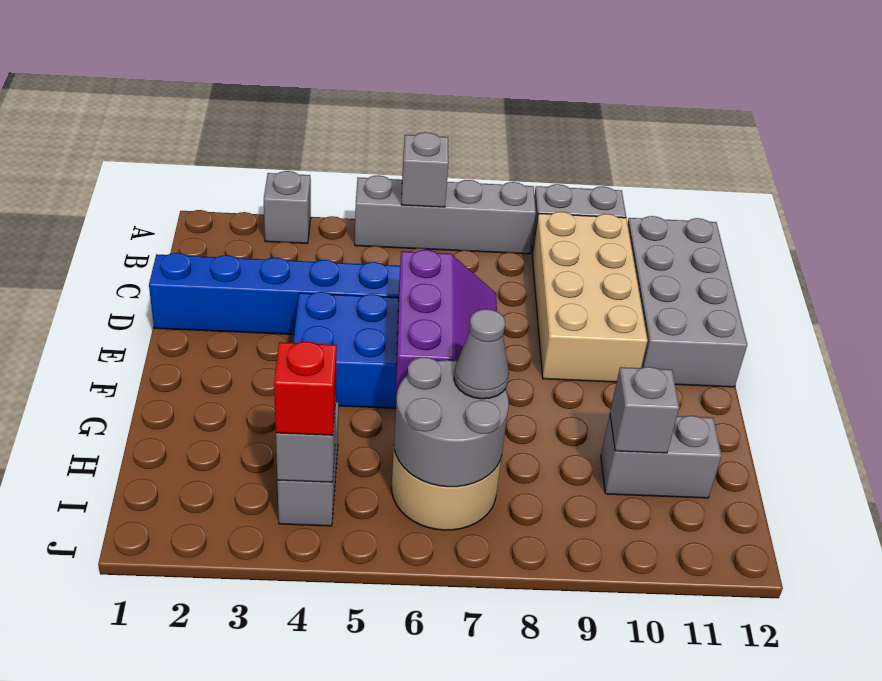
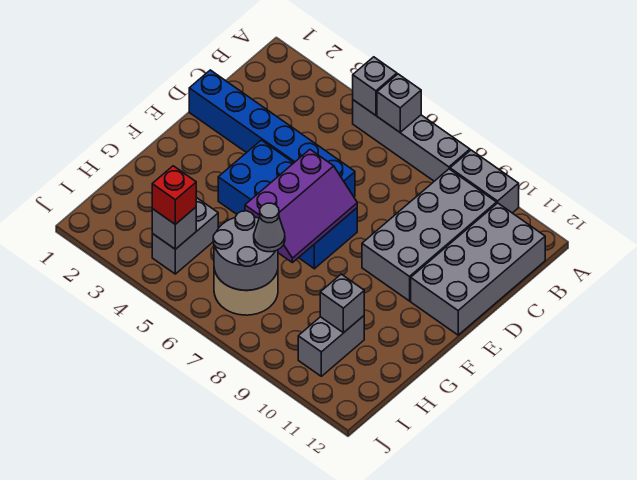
grey 1x1 brick [264,171,311,243] -> grey 1x1 brick moved to [353,57,397,115]
tan 2x4 brick [532,212,648,382] -> grey 2x4 brick [362,169,497,301]
grey 1x2 brick [601,415,722,498] -> grey 1x2 brick turned to [298,316,364,376]

